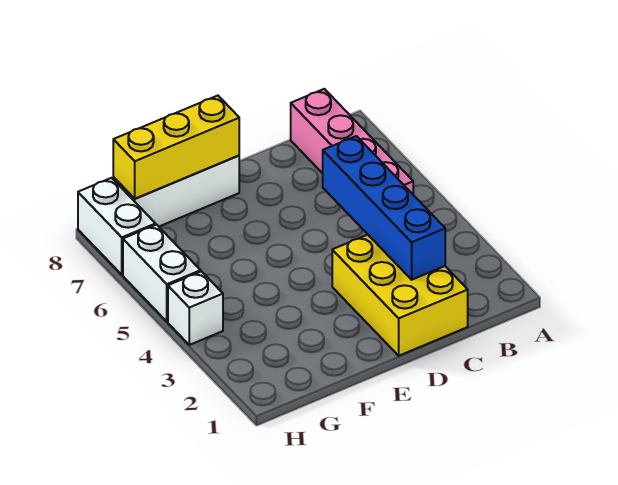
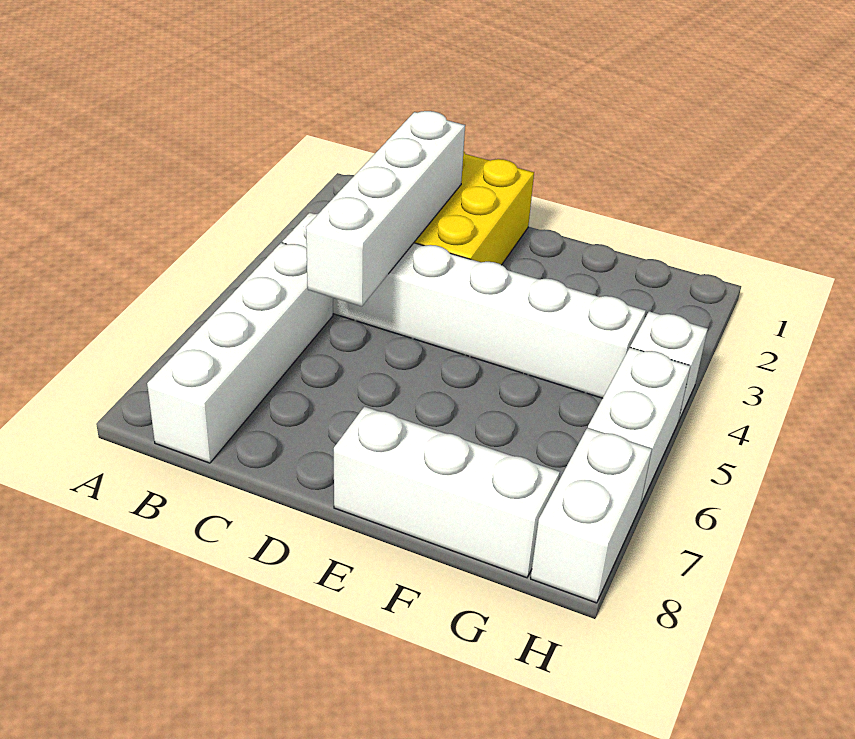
none -> white 1x6 brick [282,213,646,398]
pink 1x4 brick [291,89,413,194] -> white 1x4 brick [147,243,333,463]
blue 1x4 brick [323,136,445,280] -> white 1x4 brick [306,111,465,306]
yellow 1x3 brick [113,96,239,199] -> none

